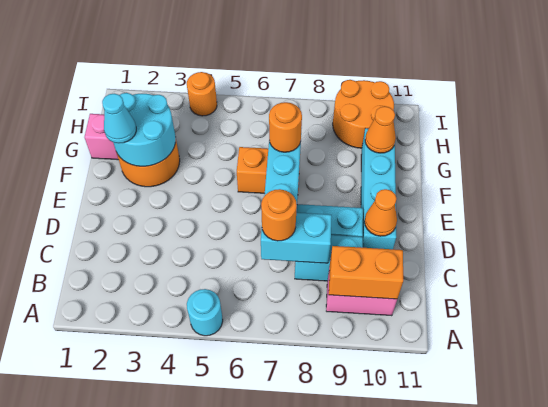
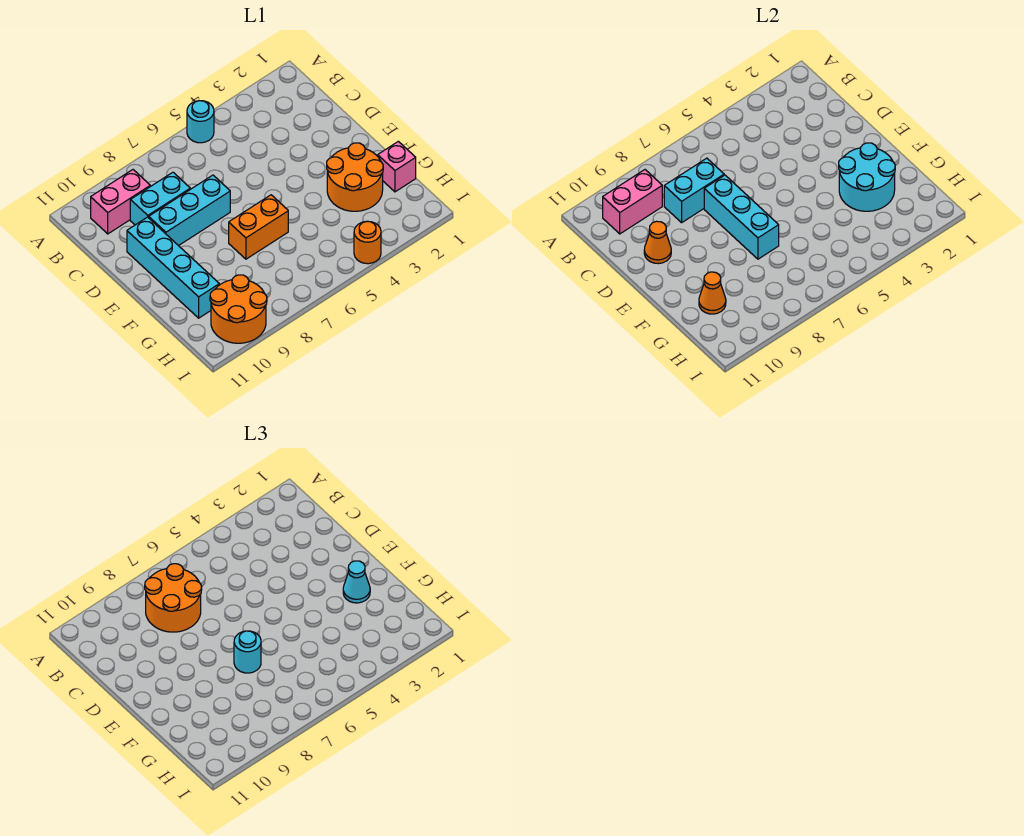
orange 1x2 brick [329,246,403,299] -> pink 1x2 brick [603,170,662,234]
orange 1x1 round brick [261,189,297,241] -> orange 2x2 round brick [145,564,202,632]
orange 1x1 round brick [269,102,302,152] -> cyan 1x1 round brick [234,631,261,673]

